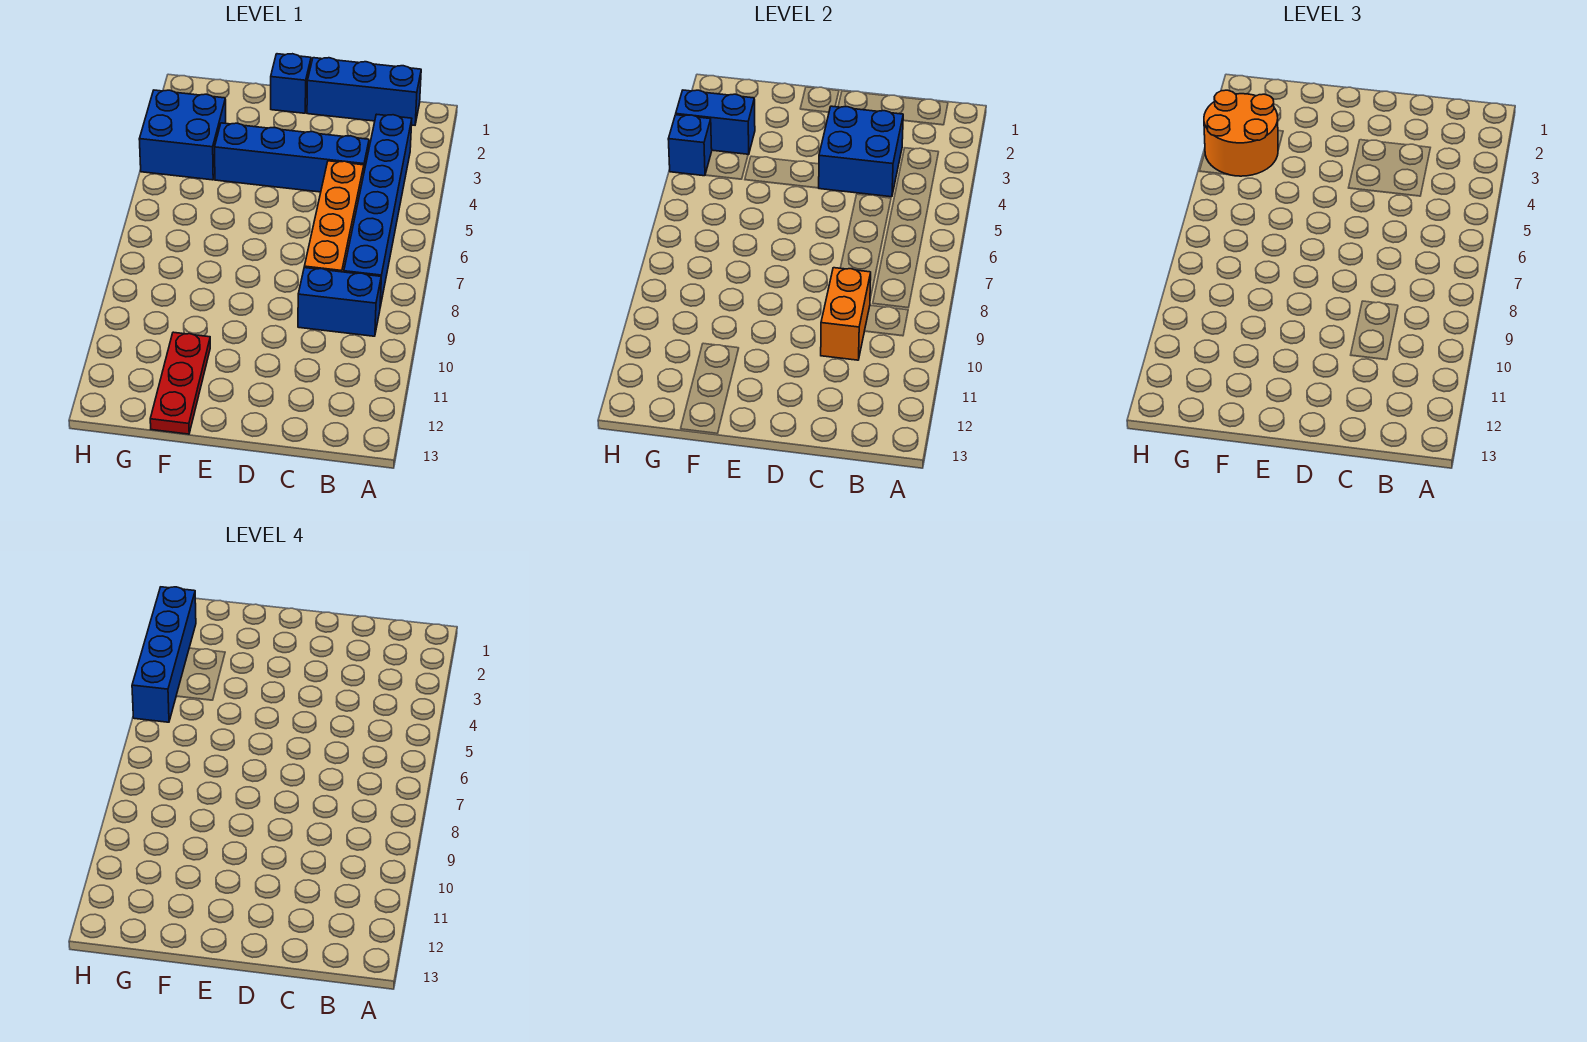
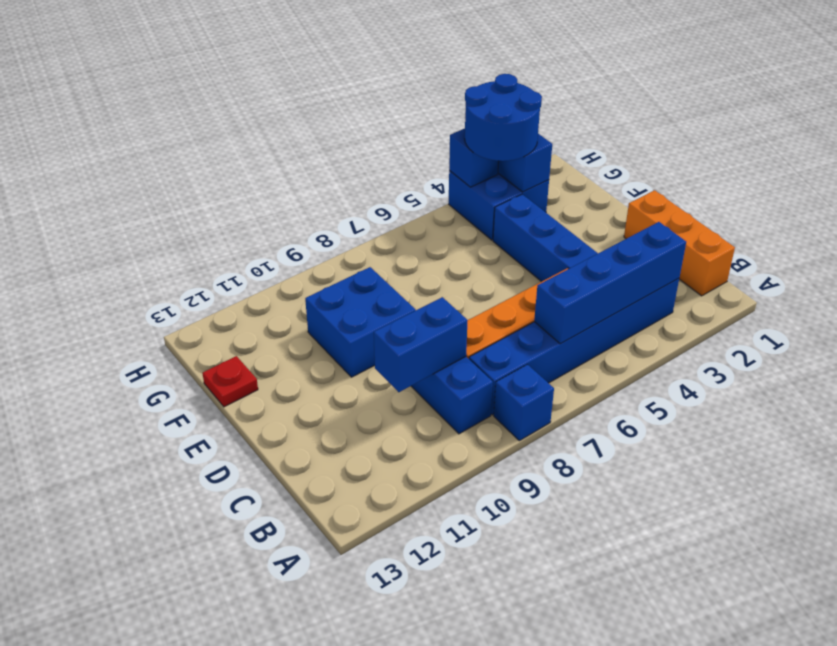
blue 1x3 brick [307,58,421,125] -> orange 1x3 brick [624,190,735,296]
blue 2x2 brick [819,106,903,197] -> blue 2x2 brick moved to [305,267,416,377]
orange 1x2 brick [821,268,871,360] -> blue 1x2 brick [374,297,468,392]
blue 1x1 brick [271,54,311,113] -> blue 1x1 brick moved to [494,364,554,441]
red 1x3 plate [150,332,210,434] -> red 1x1 plate [202,356,258,407]
orange 2x2 round brick [1204,90,1278,176] -> blue 2x2 round brick [465,74,542,161]
blue 1x4 brick [132,587,196,722] -> blue 1x4 brick moved to [534,222,686,344]

